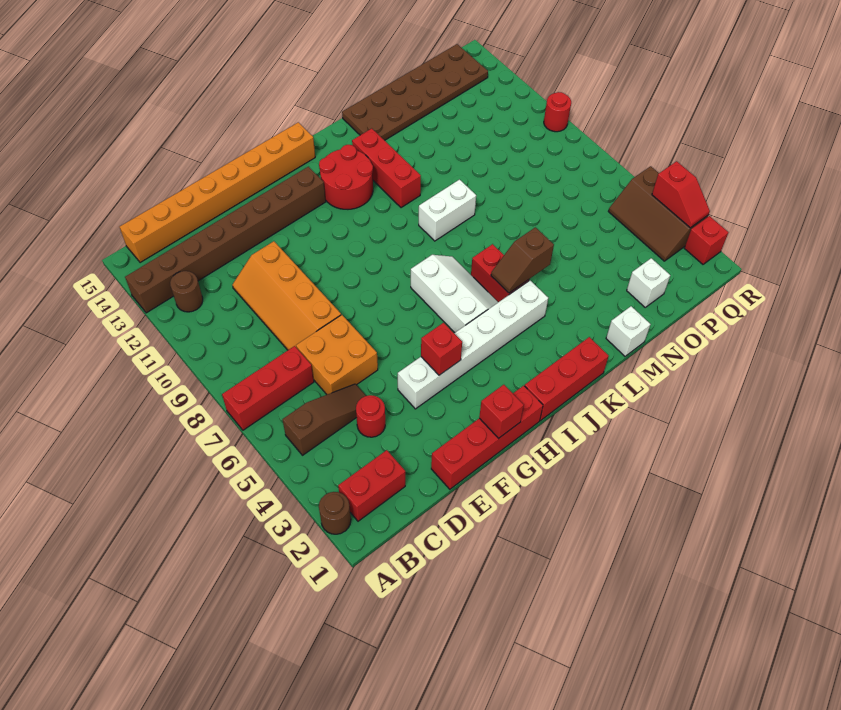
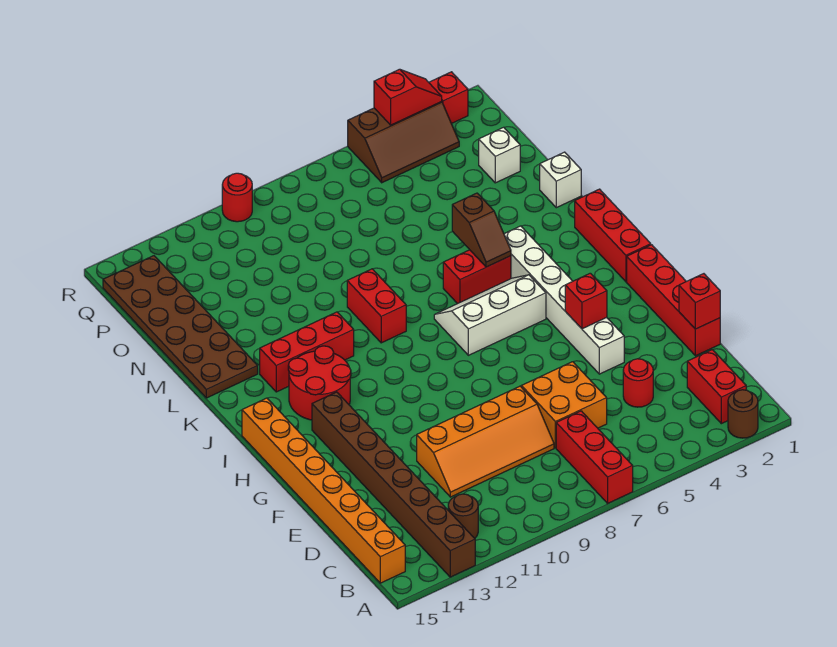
brown 1x3 slope [282,384,366,455] -> none
red 1x1 brick [479,385,524,438] -> red 1x1 brick moved to [679,274,720,329]
white 1x2 brick [419,180,476,241] -> red 1x2 brick [347,269,406,343]

